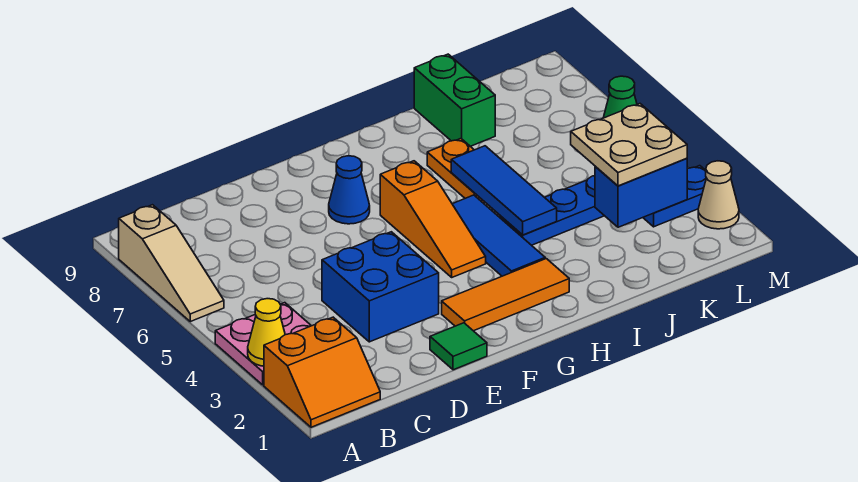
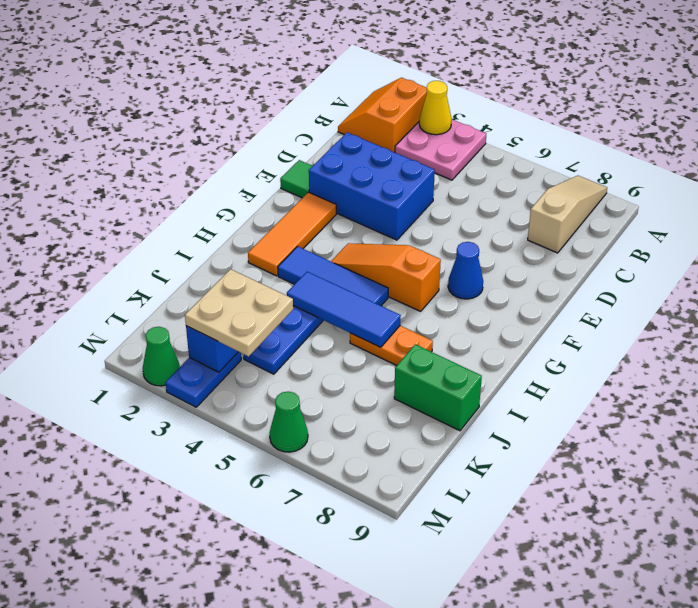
tan 1x3 slope [119,205,224,322] -> tan 1x3 slope turned to [528,176,607,253]
blue 2x2 brick [322,232,439,342] -> blue 2x3 brick [309,133,435,240]
tan 1x1 cone [698,161,739,229] -> green 1x1 cone [143,327,180,386]

